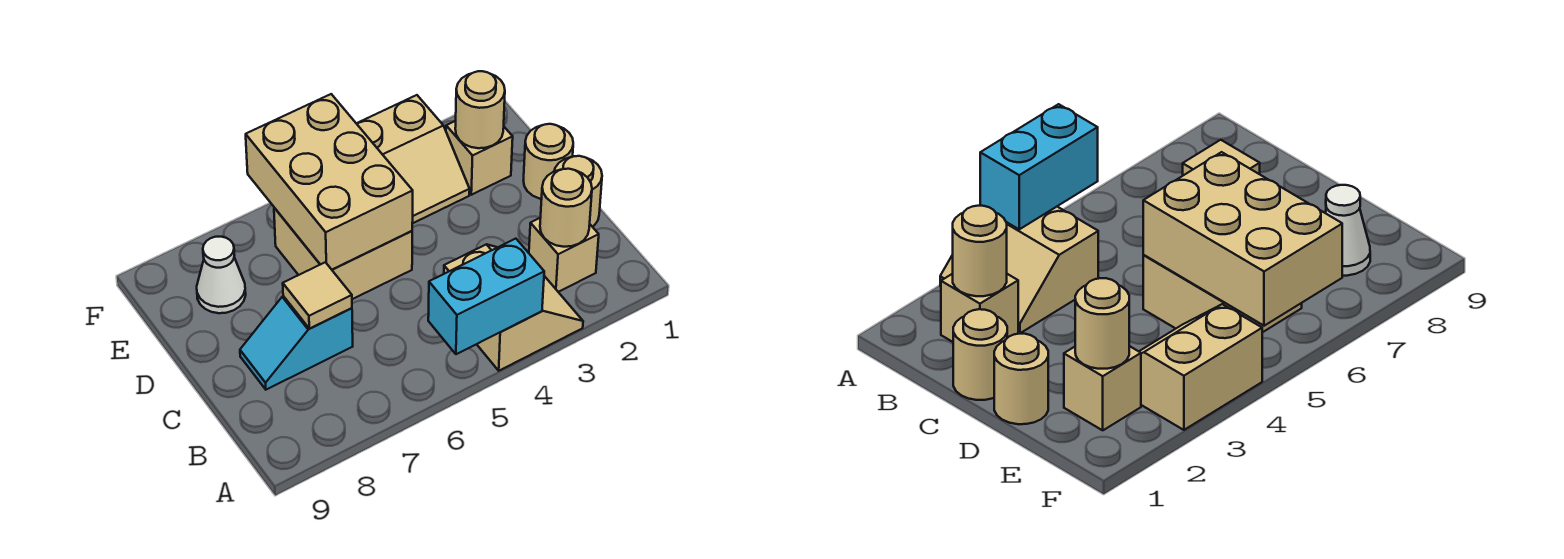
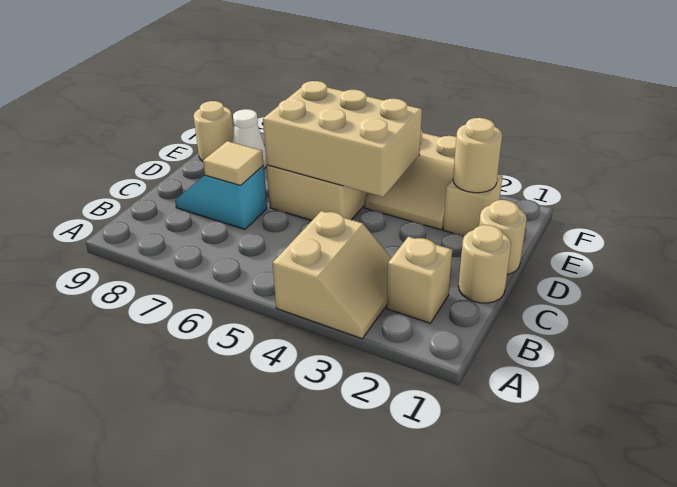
cyan 1x2 brick [428,239,544,354] -> none
tan 1x1 round brick [540,169,592,247] -> tan 1x1 round brick moved to [193,101,234,161]
tan 2x3 brick [246,94,413,270] -> tan 2x3 brick turned to [263,81,422,197]

